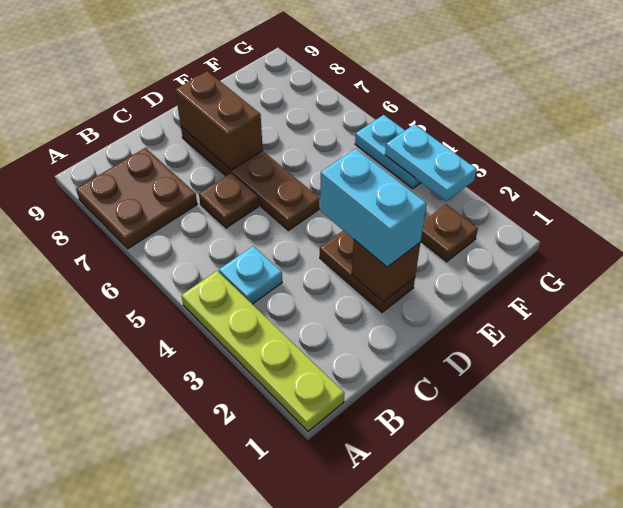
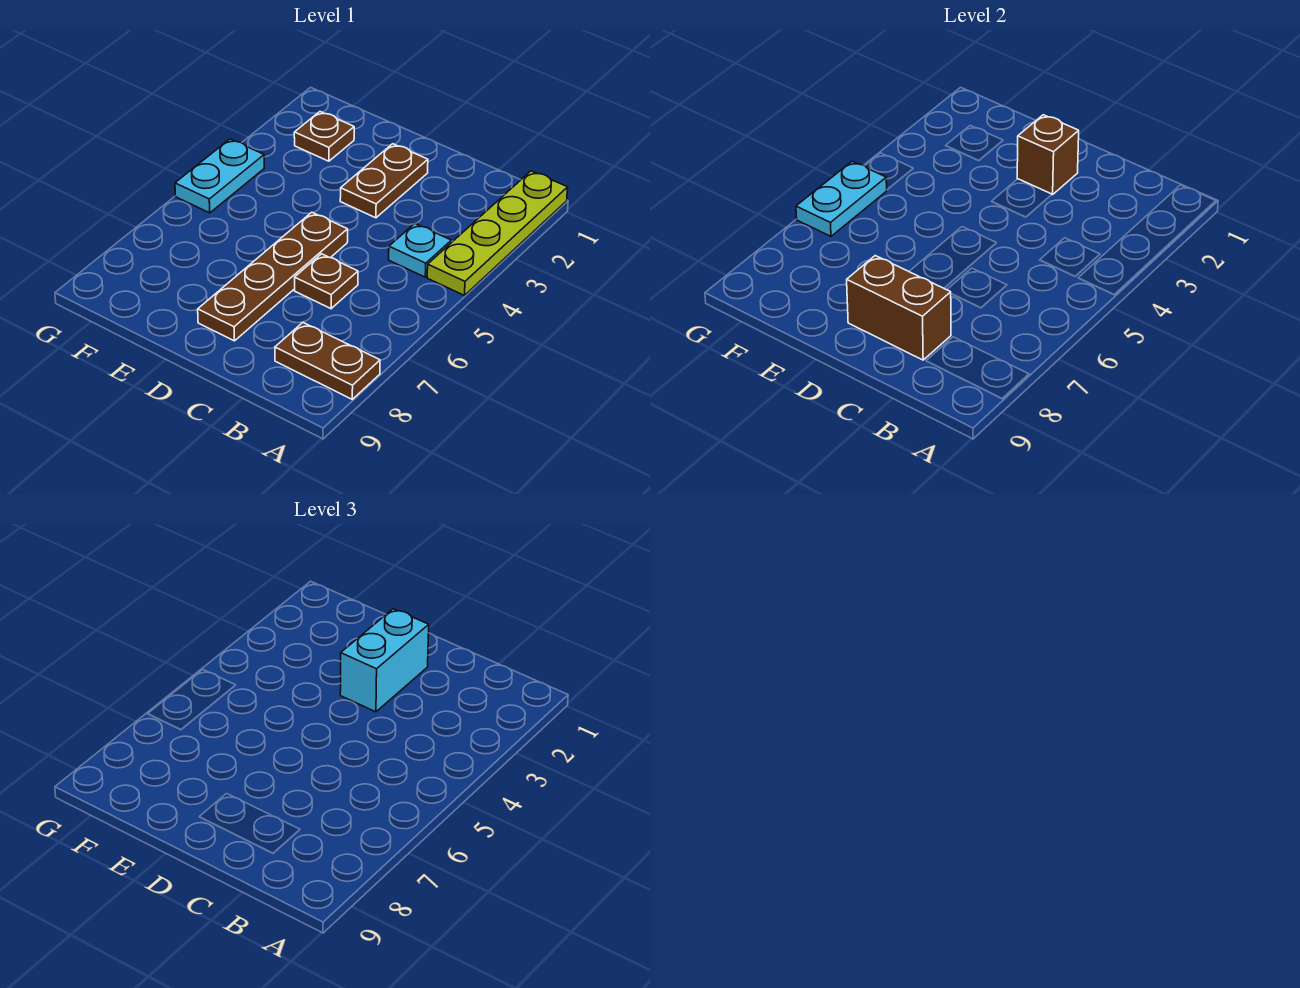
brown 2x2 plate [76,148,197,249] -> brown 1x2 plate [275,323,380,399]
brown 1x2 brick [175,71,263,170] -> brown 1x2 brick turned to [847,256,951,360]
cyan 1x2 plate [385,124,477,201] -> cyan 1x2 plate moved to [796,161,887,236]

